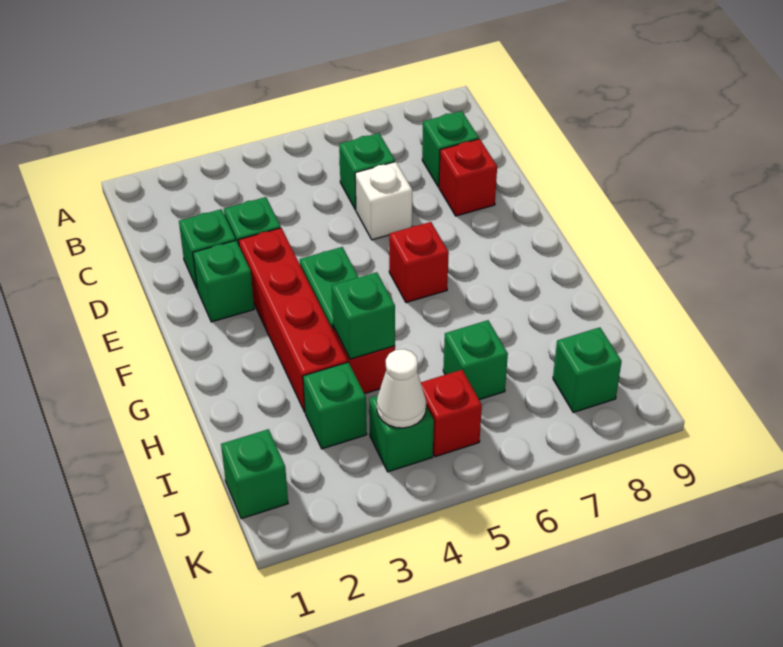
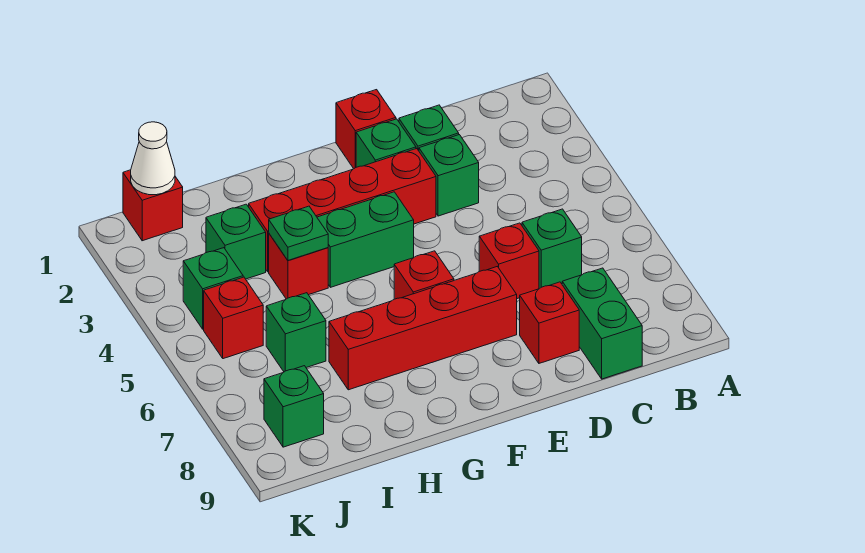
green 1x1 brick [422,111,479,187] -> green 1x2 brick [562,268,642,379]
white 1x1 brick [355,162,412,240] -> red 1x1 brick [479,223,539,299]
none -> red 1x1 brick [336,90,396,169]
none -> red 1x4 brick [329,267,517,390]
green 1x1 brick [332,272,395,359] -> green 1x1 plate [269,206,328,261]
green 1x1 brick [221,429,288,519] -> red 1x1 brick [123,170,183,241]
white 1x1 cone [377,349,426,428] -> white 1x1 cone moved to [131,122,175,195]

